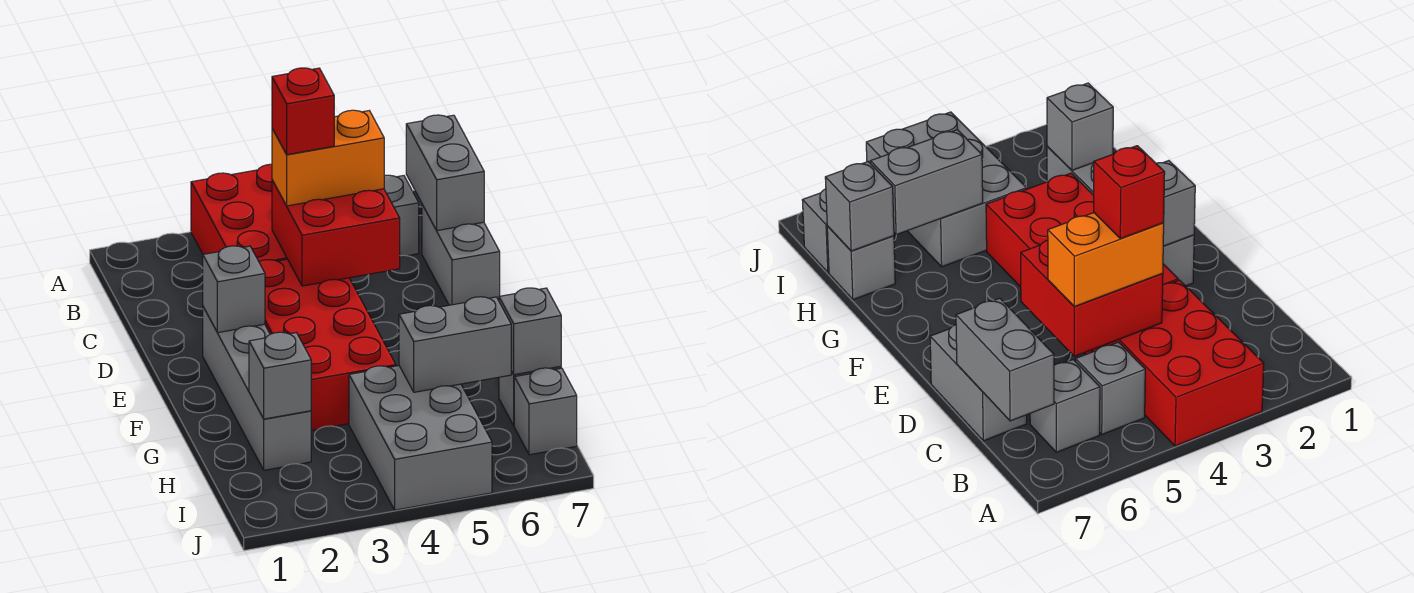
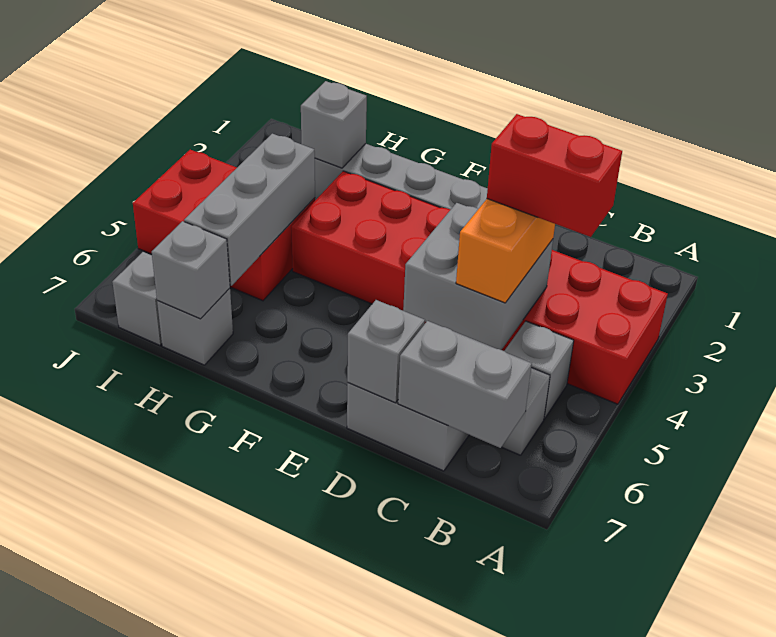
red 2x2 brick [272,180,400,286] -> grey 2x2 brick [403,203,553,350]
red 1x1 brick [272,68,334,155] -> red 1x2 brick [487,114,622,237]
grey 1x1 brick [203,246,265,333] -> grey 1x1 brick moved to [347,300,425,403]
grey 2x3 brick [349,366,492,510] -> red 2x3 brick [133,150,315,301]
grey 1x2 brick [399,297,511,392] -> grey 1x3 brick [184,134,315,286]

